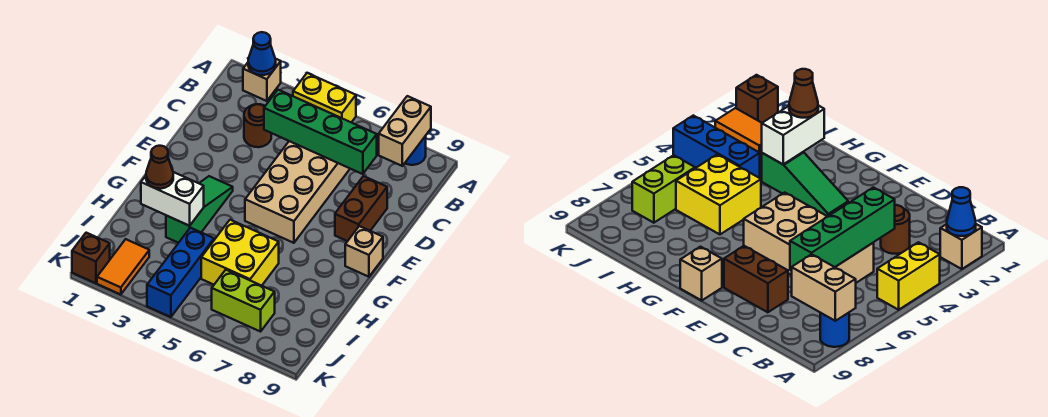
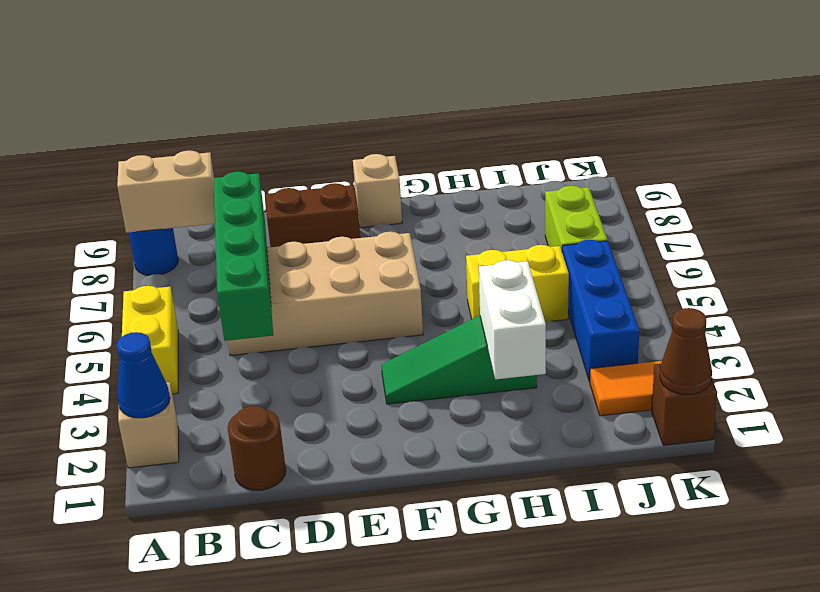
brown 1x1 round brick [244,104,271,147] -> brown 1x1 round brick moved to [228,406,286,490]
brown 1x1 cone [146,146,173,189] -> brown 1x1 cone moved to [660,308,712,394]
yellow 2x2 brick [201,220,279,286] -> yellow 1x2 brick [466,245,569,321]
blue 1x3 brick [147,228,214,317] -> blue 1x3 brick turned to [562,240,639,382]

